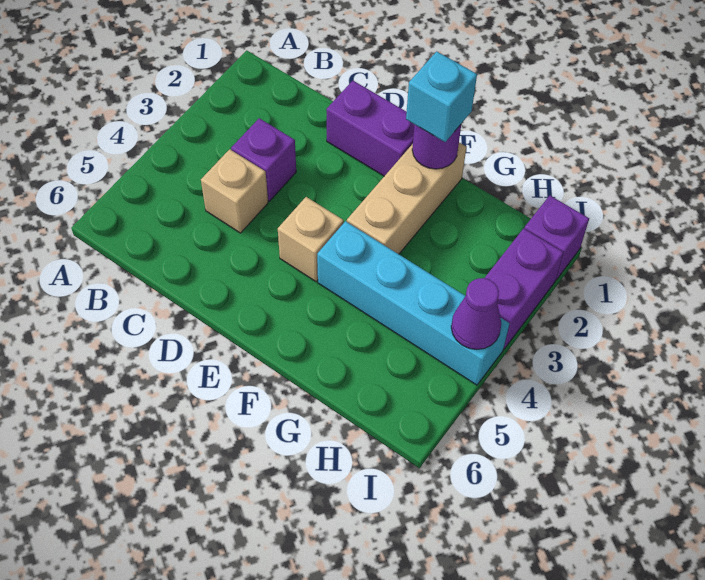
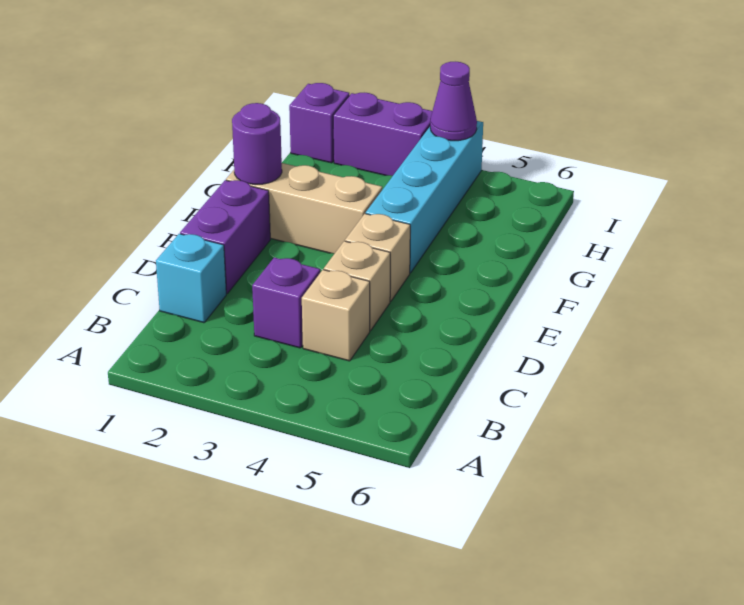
none -> tan 1x1 brick [324,241,390,331]
cyan 1x1 brick [406,51,477,142] -> cyan 1x1 brick moved to [156,234,226,323]

